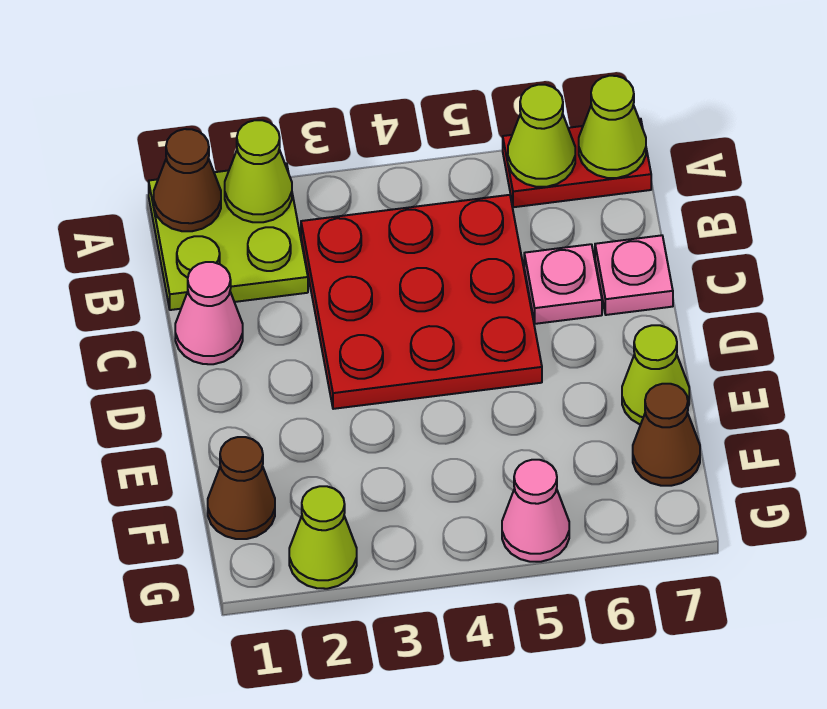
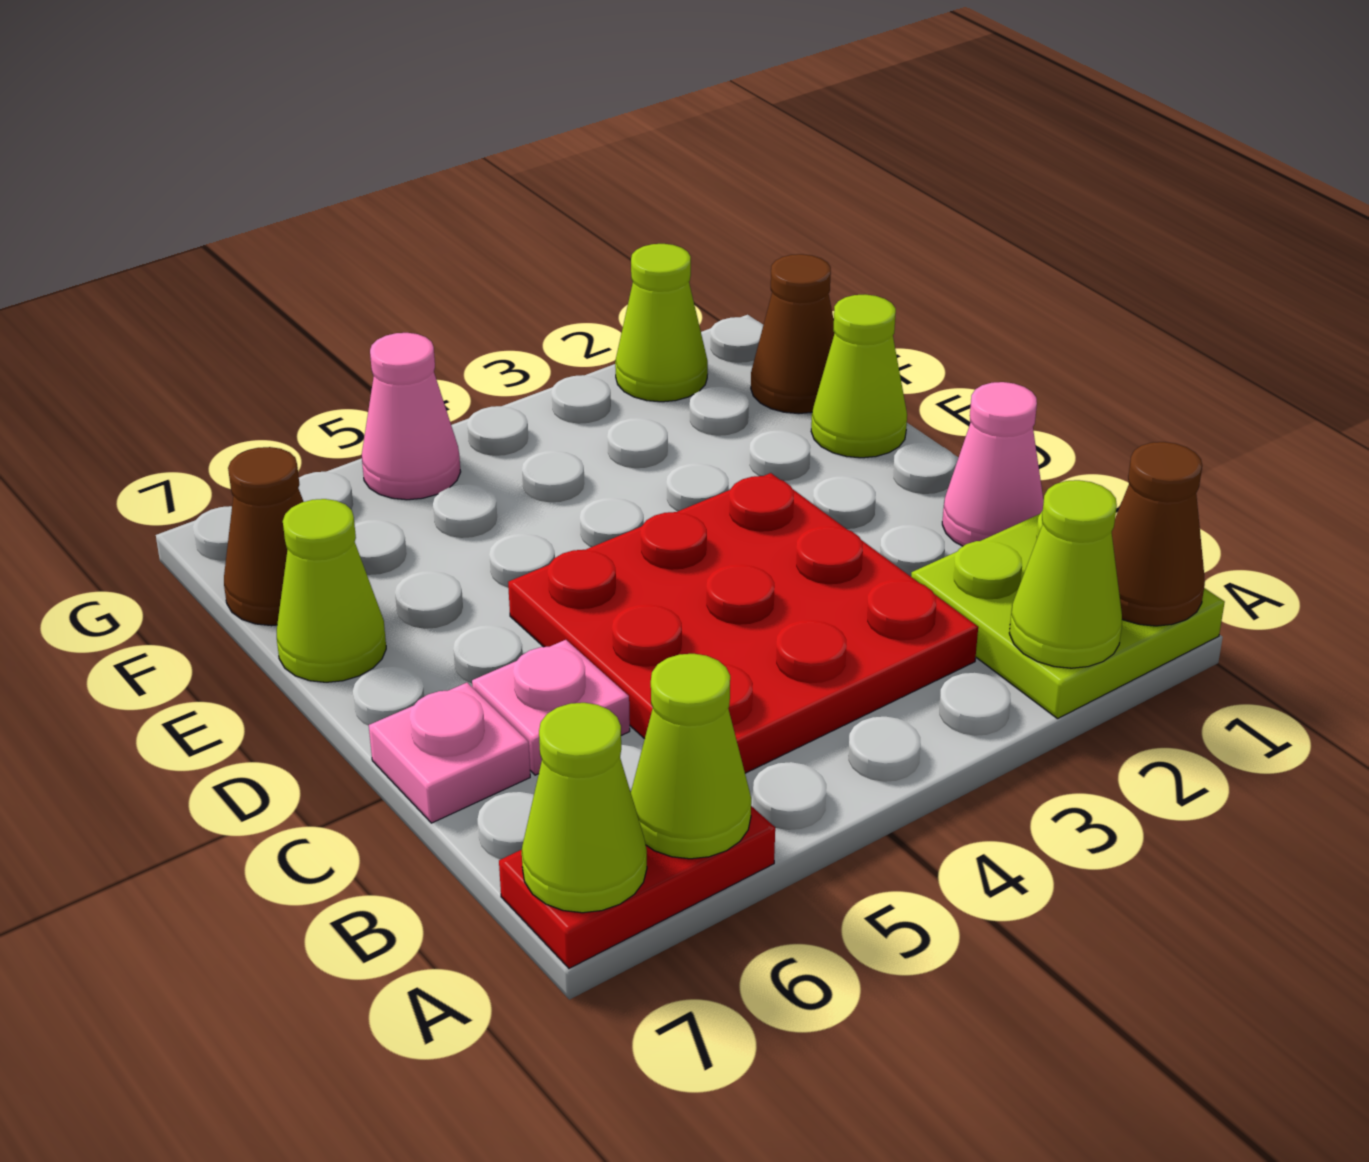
none -> lime 1x1 cone [811,294,907,458]

